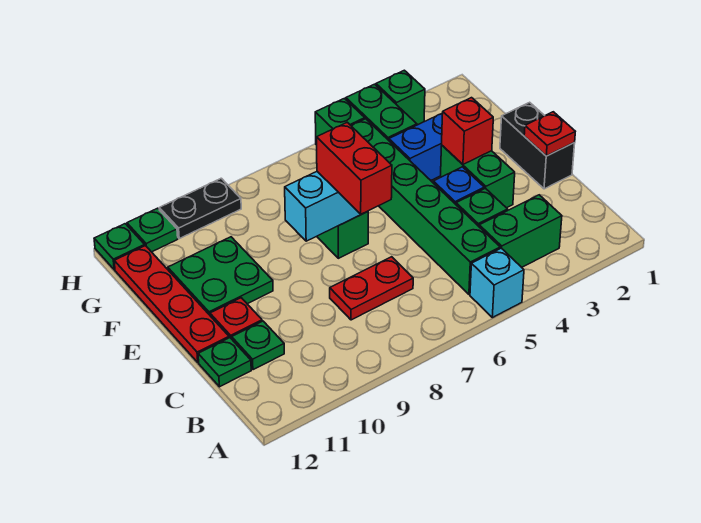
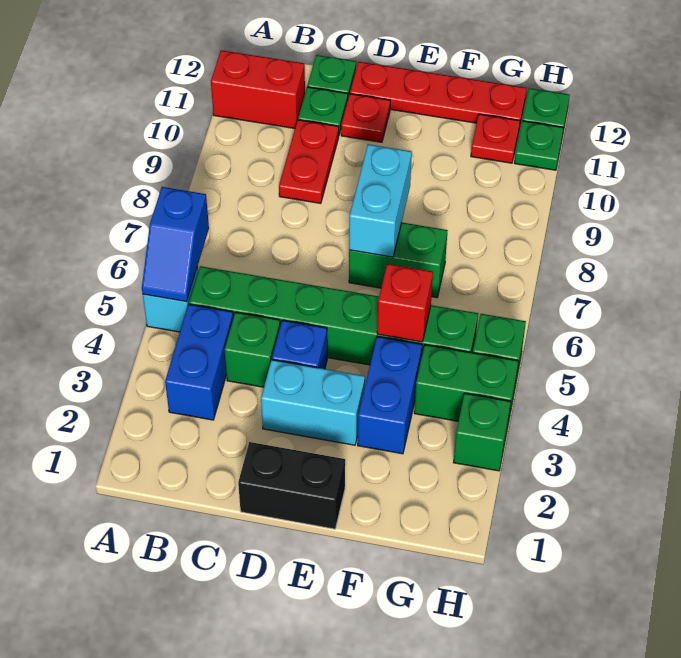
none -> blue 1x2 slope [142,187,209,302]
green 1x2 brick [479,195,562,267] -> blue 1x2 brick [165,304,233,420]
red 1x2 plate [330,257,413,320] -> red 1x2 plate moved to [279,120,339,203]
red 1x1 plate [524,112,575,156] -> red 1x1 plate moved to [471,114,520,163]
green 1x2 brick [441,146,515,208] -> cyan 1x2 brick [261,360,365,445]
red 1x2 brick [317,122,392,214] -> red 1x2 brick moved to [211,50,305,128]
red 1x1 brick [442,98,493,164] -> red 1x1 brick moved to [377,264,433,342]
green 2x2 plate [168,237,273,315] -> none
black 1x2 plate [159,178,241,239] -> none

